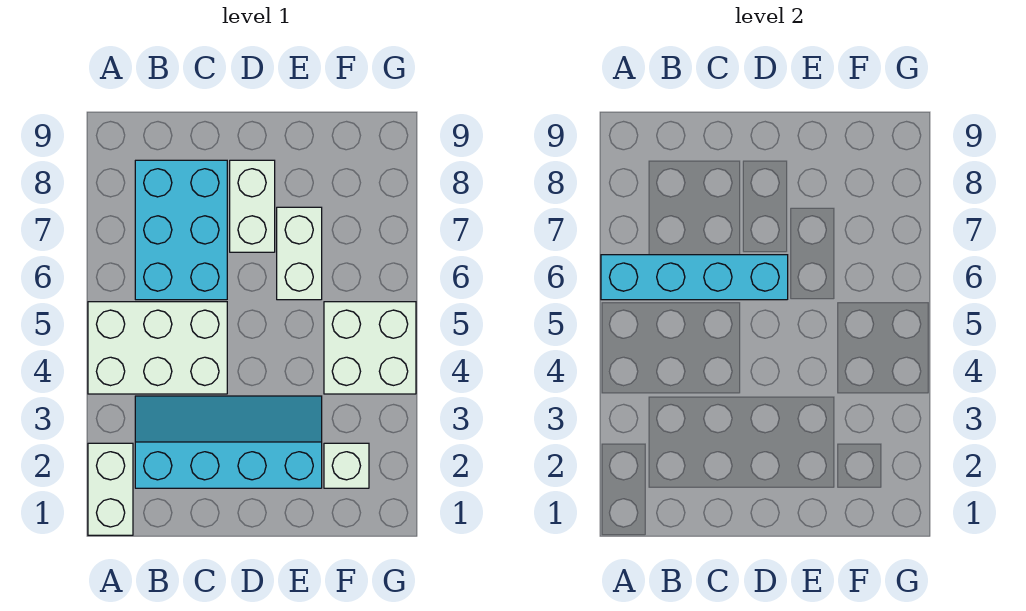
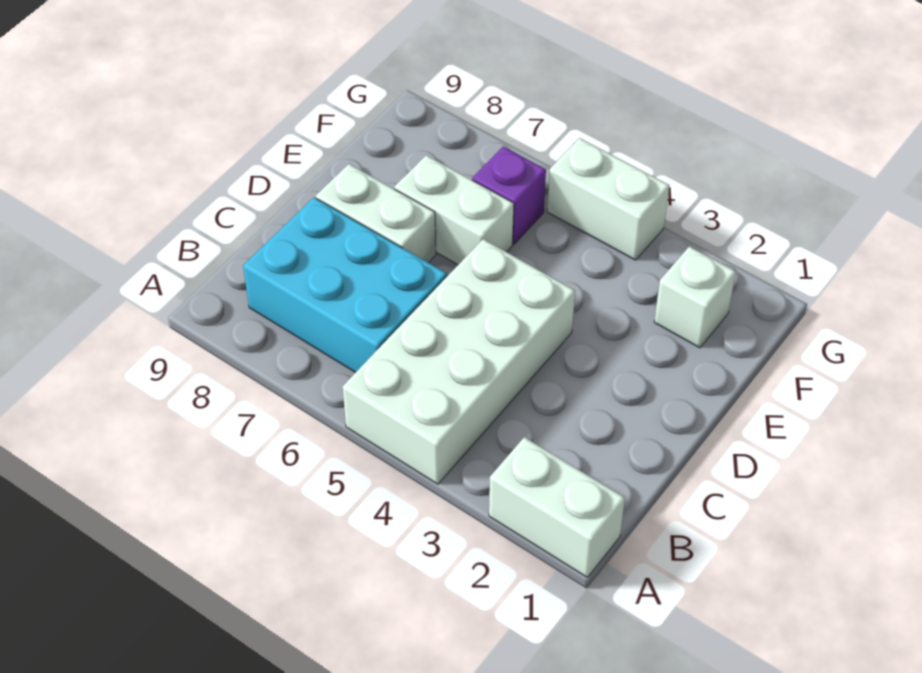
white 2x3 brick [88,302,227,394] -> white 2x4 brick [343,239,575,484]
cyan 1x4 brick [601,255,788,300] -> none
cyan 2x4 slope [135,396,322,488] -> none
white 2x2 brick [324,302,416,394] -> white 1x2 brick [547,138,669,260]
none -> purple 1x1 brick [472,147,546,244]

